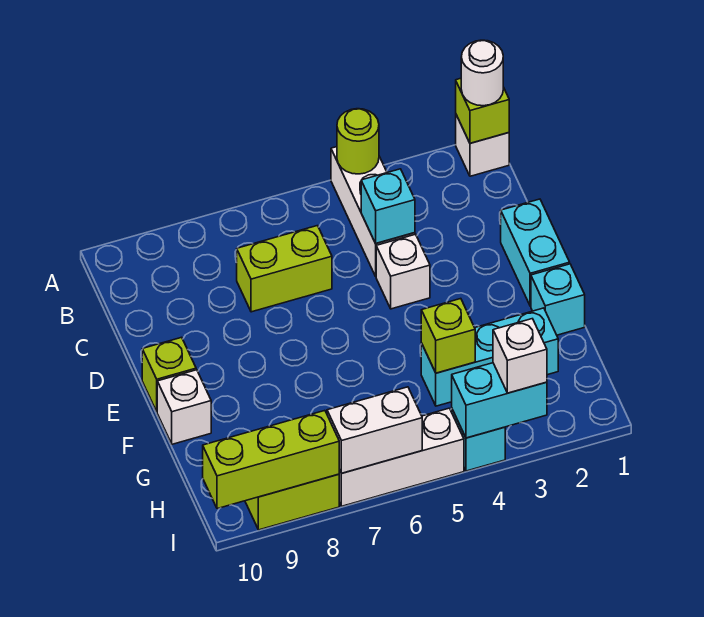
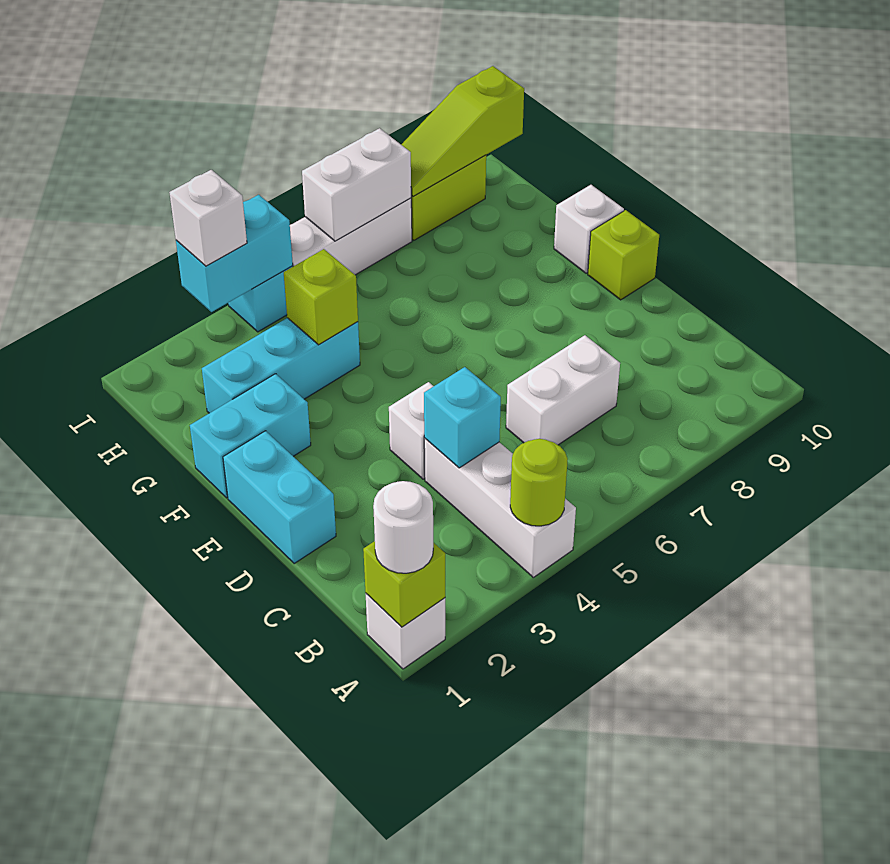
lime 1x2 brick [237,226,332,312] -> white 1x2 brick [506,335,620,445]
cyan 1x1 brick [531,264,585,335] -> cyan 1x2 brick [190,374,311,498]
lime 1x3 brick [203,411,339,509] -> lime 1x3 slope [401,66,524,196]

